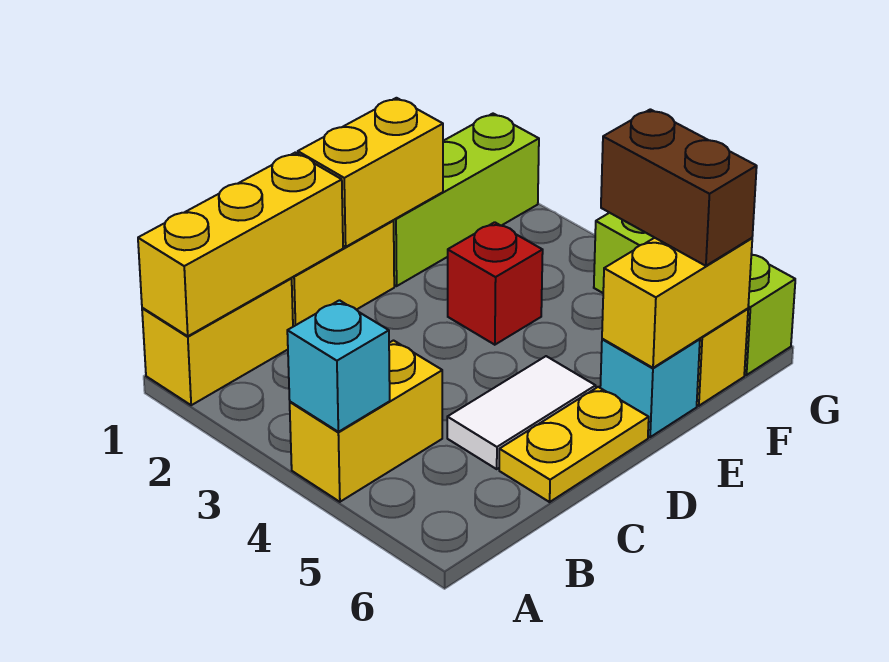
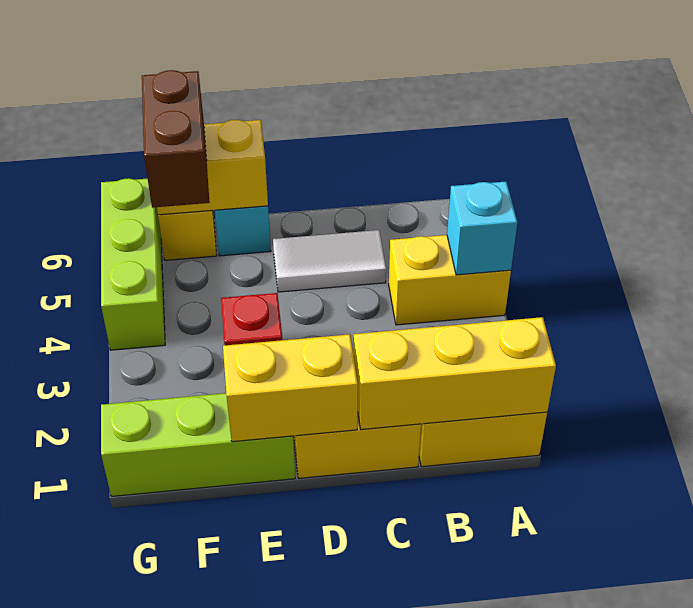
yellow 1x2 plate [499,387,649,502] -> none

